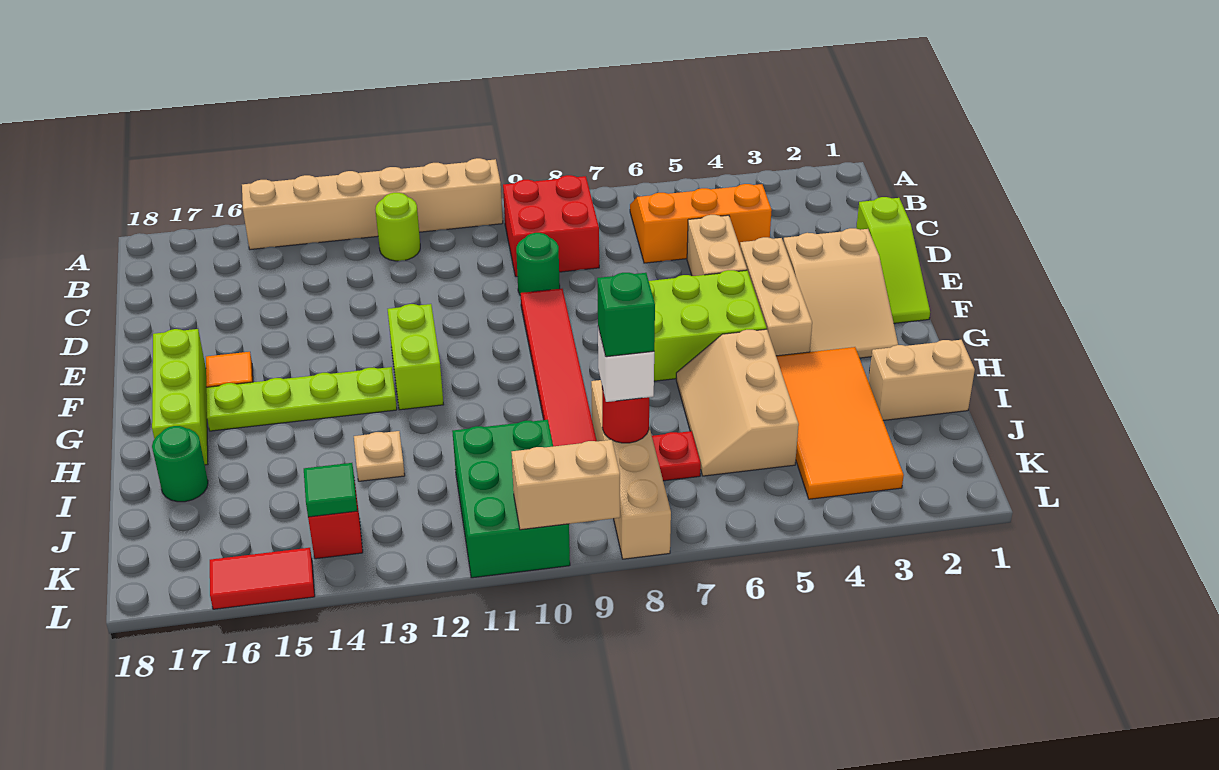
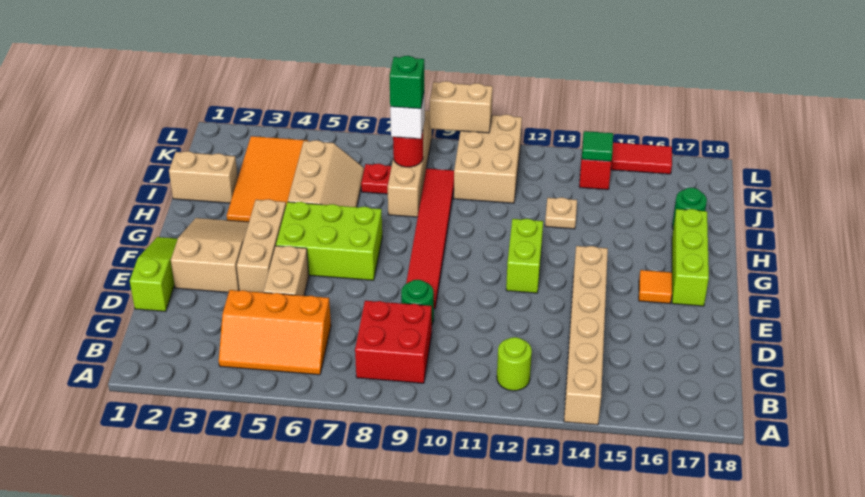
tan 1x6 brick [242,158,503,250] -> tan 1x6 brick turned to [564,246,608,425]
lime 1x4 plate [206,367,397,431] -> none
green 2x3 brick [452,420,570,578] -> tan 2x3 brick [454,114,522,203]

